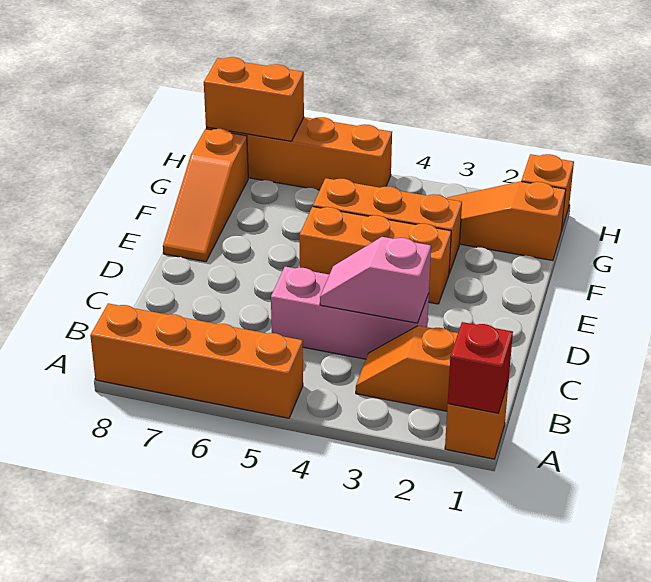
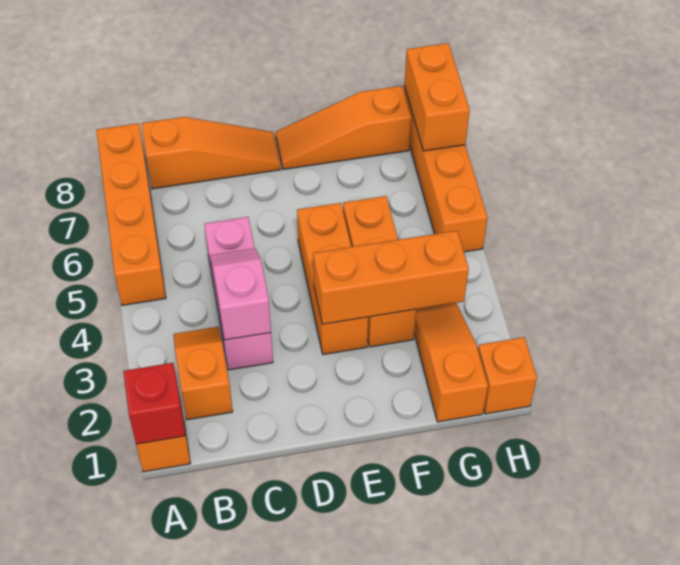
none -> orange 1x3 slope [141,117,281,189]
none -> orange 1x3 brick [313,231,469,324]

